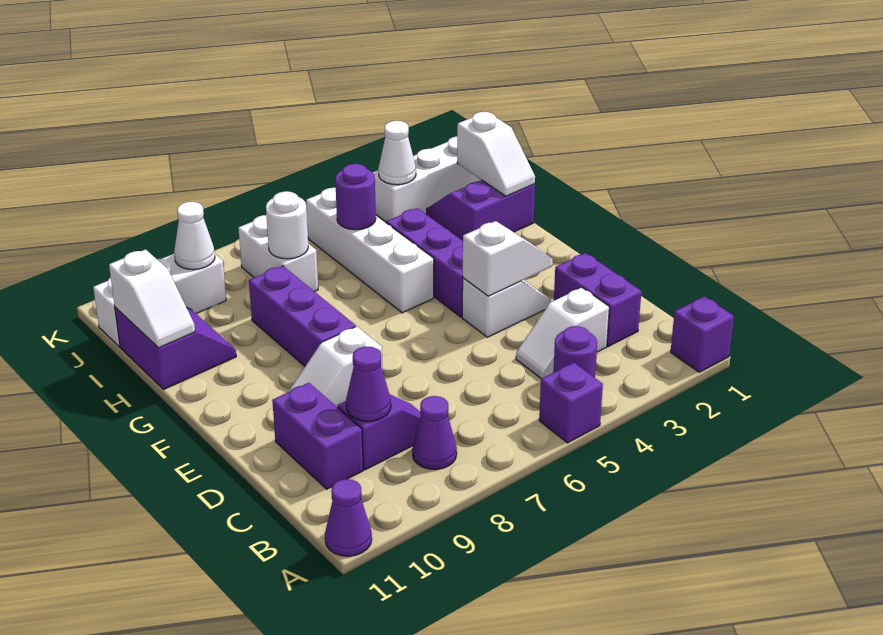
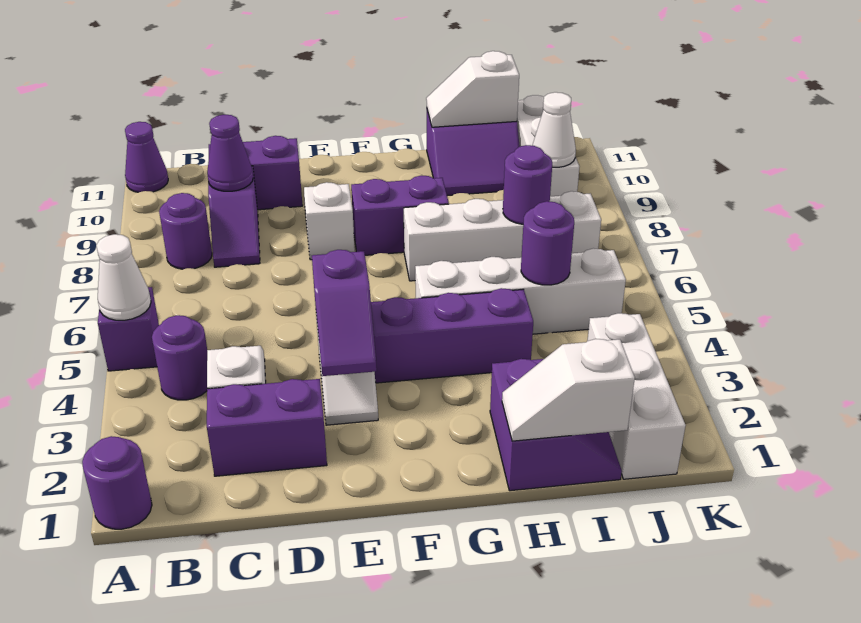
purple 1x1 brick [671,296,734,372] -> purple 1x1 round brick [82,436,152,529]
purple 1x1 cone [412,396,457,469] -> purple 1x1 round brick [159,193,212,269]
white 1x2 slope [463,221,553,296] -> purple 1x2 slope [312,250,377,376]
purple 1x3 brick [249,266,356,366] -> purple 1x2 brick [351,176,449,255]
white 1x2 brick [238,215,318,292] -> white 1x4 brick [404,191,601,281]
white 1x1 round brick [266,191,308,259] -> purple 1x1 round brick [503,145,552,224]
white 1x1 cone [378,121,416,185] -> white 1x1 cone moved to [96,234,151,320]

